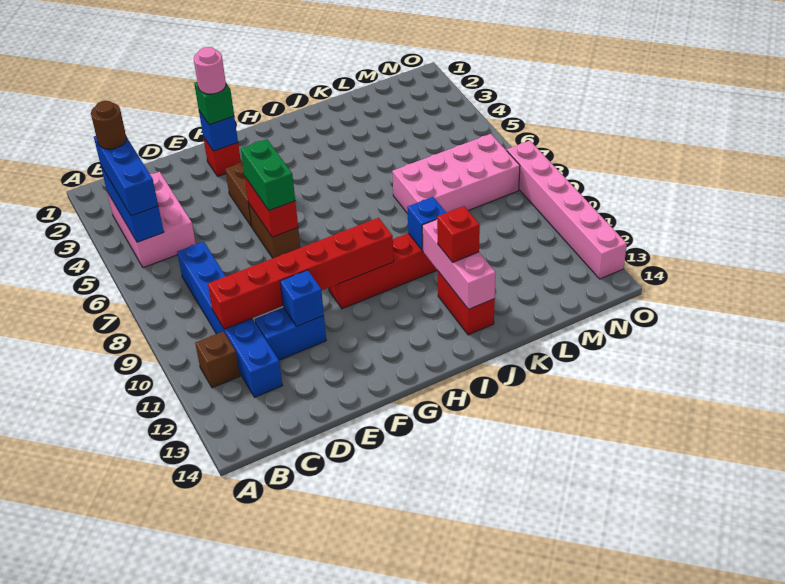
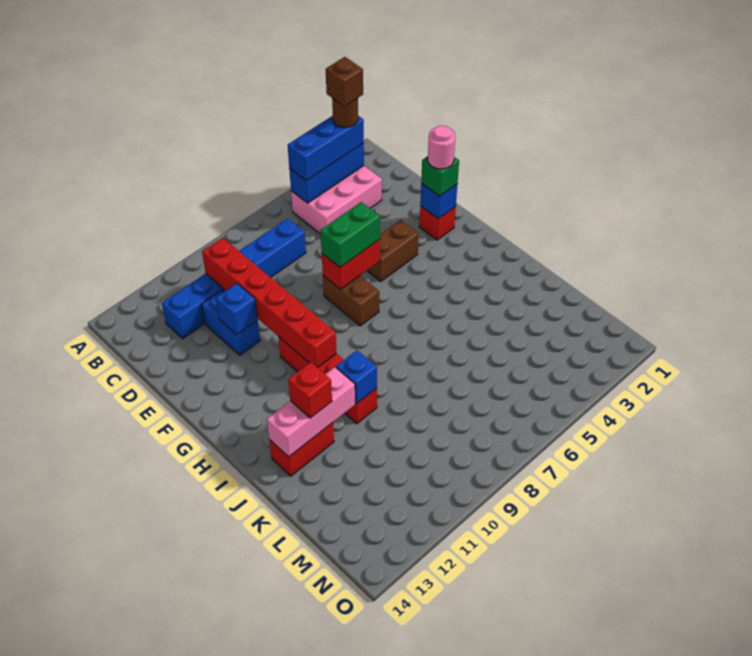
brown 1x1 brick [195,331,240,388] -> brown 1x1 brick moved to [326,57,363,106]
brown 1x2 brick [249,204,300,258] -> brown 1x2 brick turned to [323,276,379,326]
pink 2x4 brick [392,134,520,214] -> none
pink 1x6 brick [507,141,627,279] -> none

